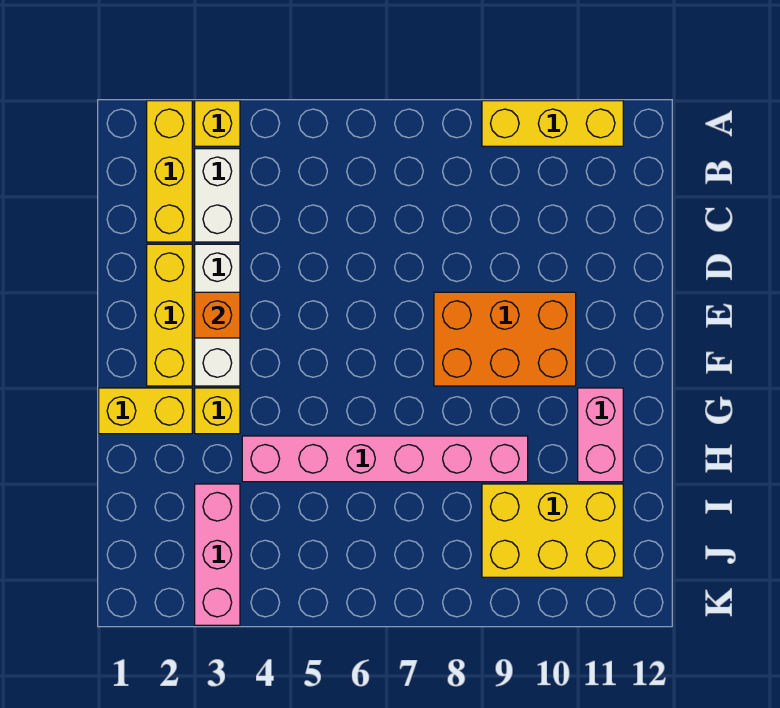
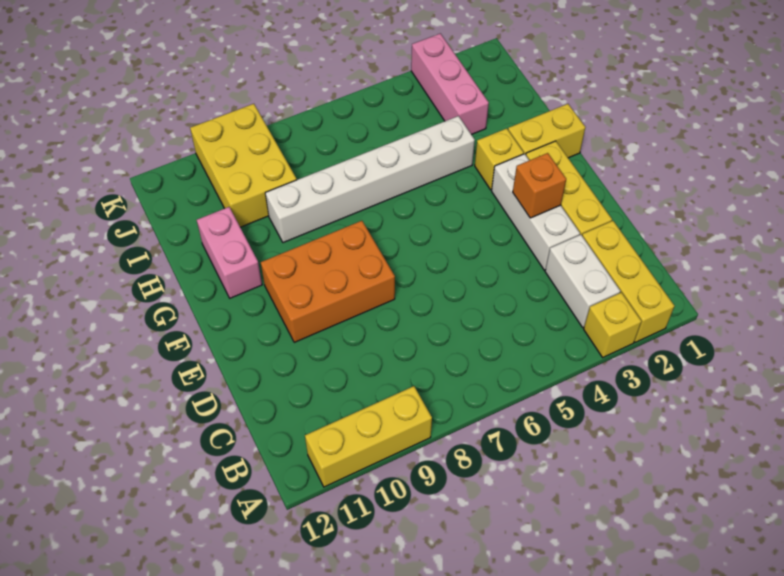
pink 1x6 brick [242,436,528,482] -> white 1x6 brick [265,116,475,243]
yellow 2x3 brick [482,484,623,577] -> yellow 2x3 brick turned to [190,104,297,227]

